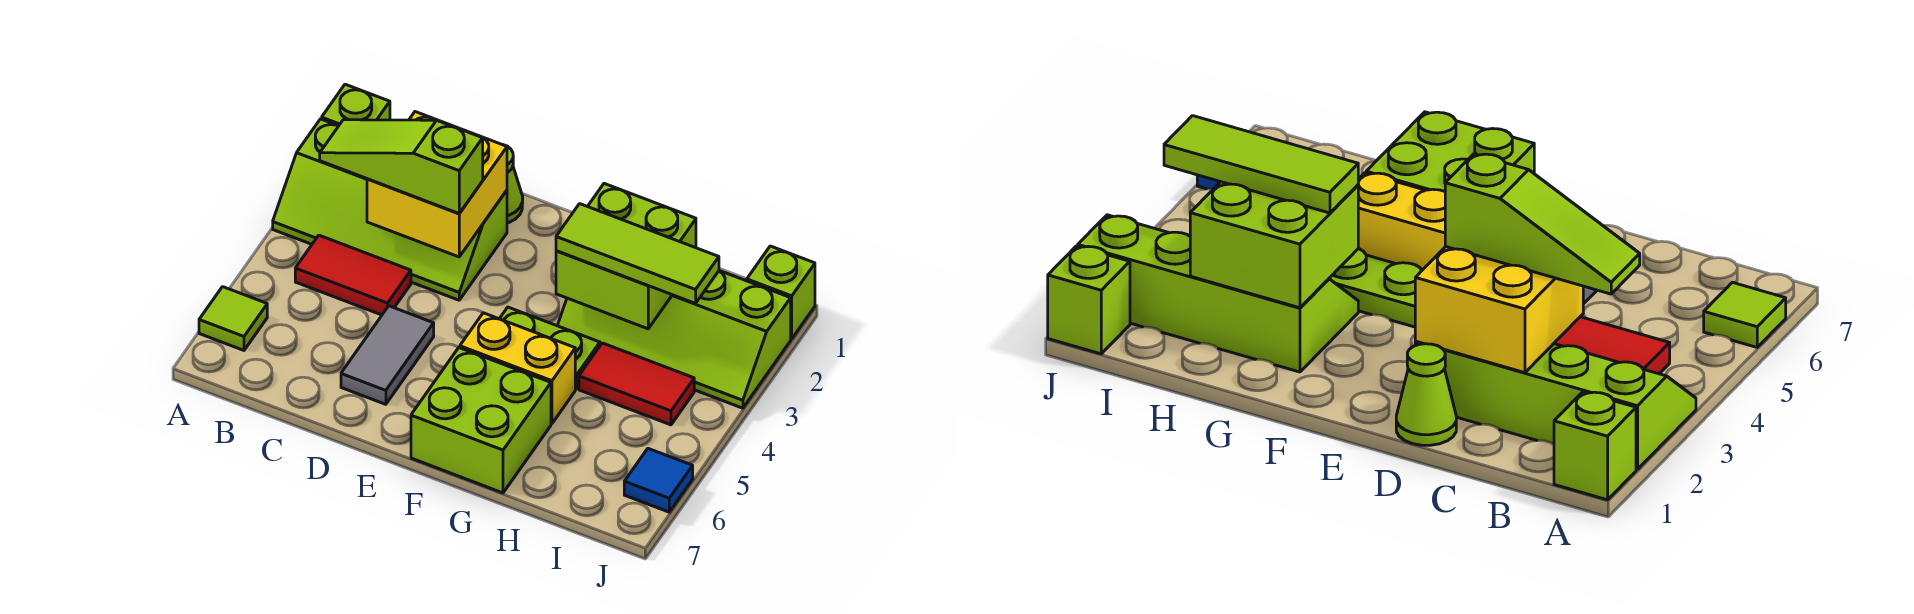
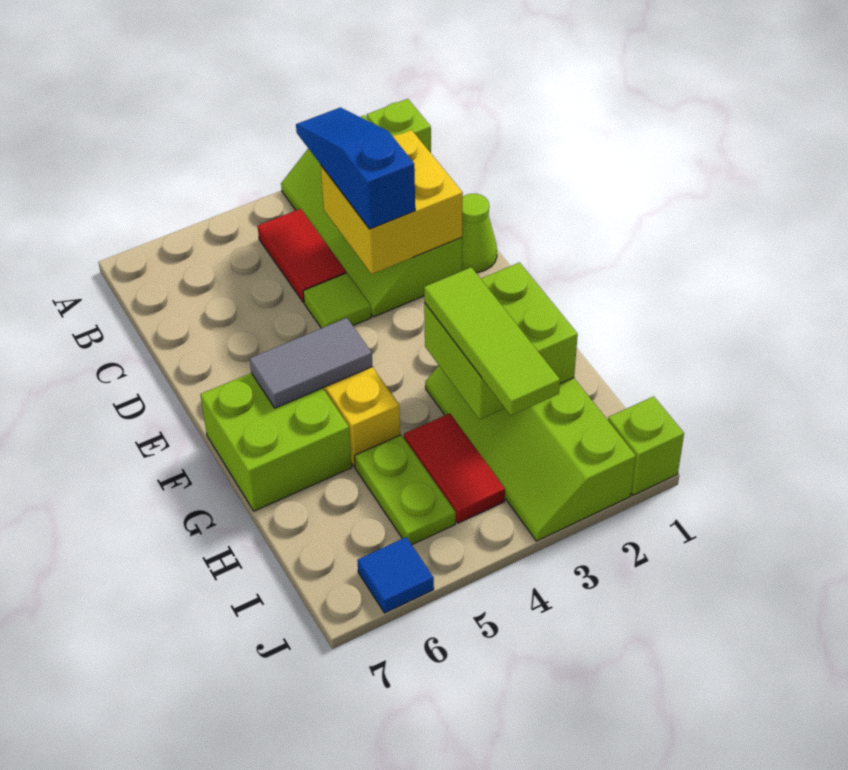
lime 1x1 tile [199,287,267,350] -> lime 1x1 tile moved to [303,273,371,328]
lime 1x3 slope [320,120,483,213] -> blue 1x3 slope [296,107,415,229]
grey 1x2 tile [341,306,434,404] -> grey 1x2 tile moved to [250,318,373,408]
lime 1x2 plate [500,307,600,389] -> lime 1x2 plate moved to [355,435,456,545]

